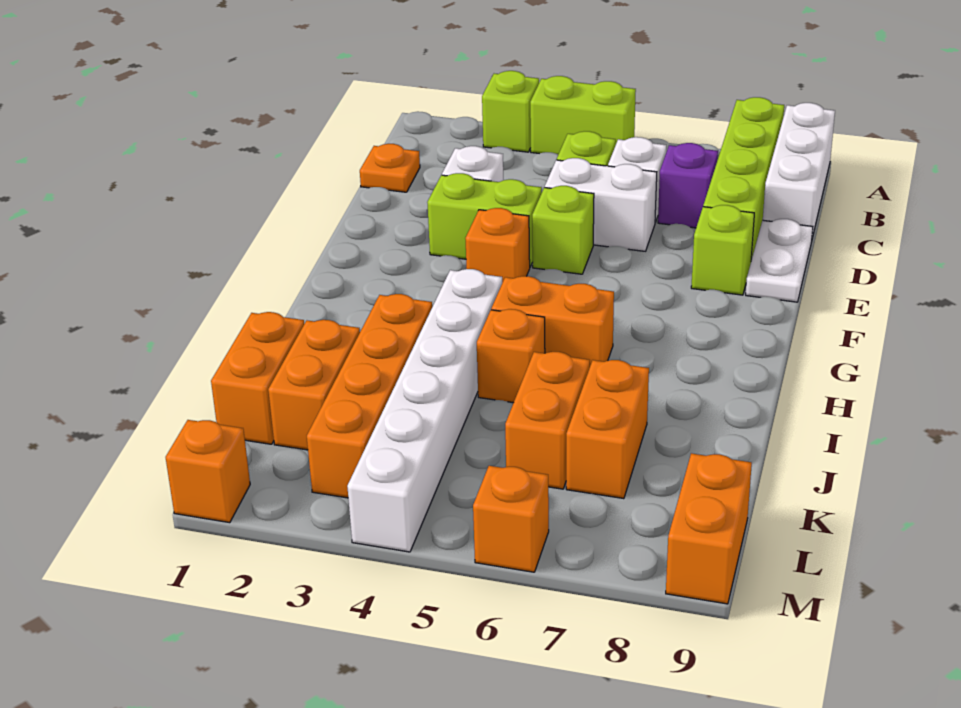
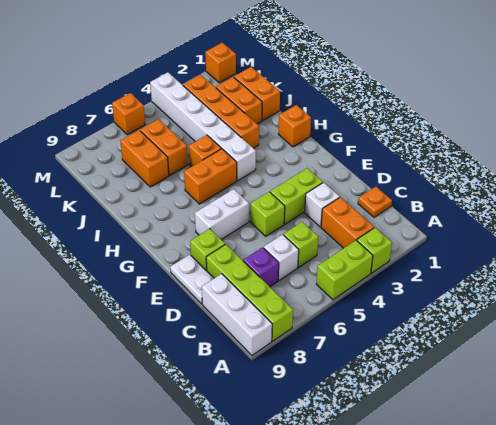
white 1x2 brick [545,158,657,251] -> white 1x2 brick moved to [195,189,249,239]
orange 1x1 brick [465,208,530,282] -> orange 1x1 brick moved to [278,105,311,147]
orange 1x2 brick [666,453,752,604] -> orange 1x2 brick moved to [321,197,374,248]

